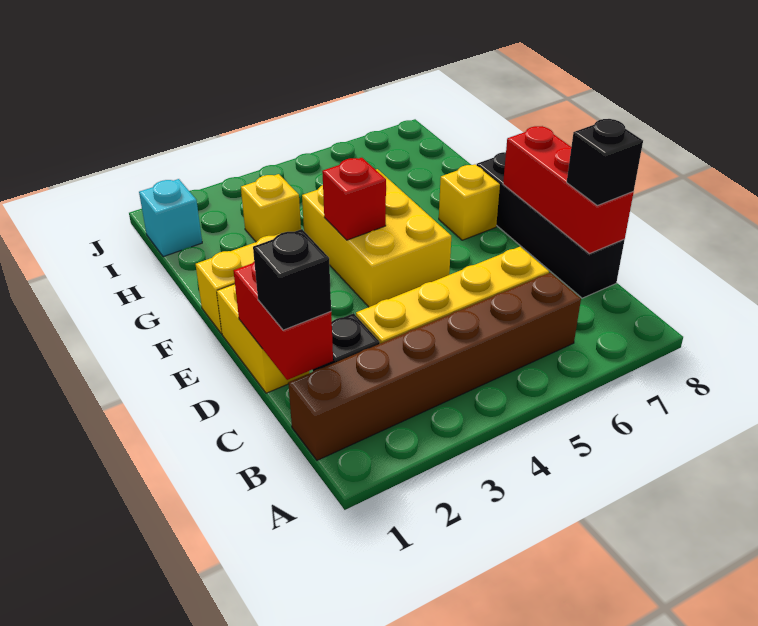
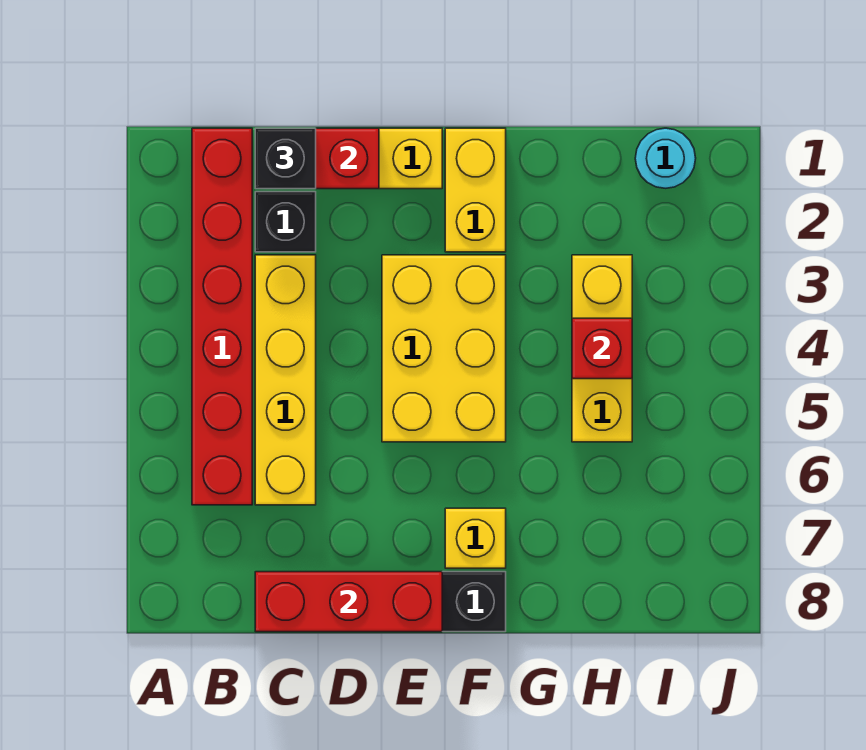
brown 1x6 brick [288,272,581,460] -> red 1x6 brick [192,128,252,505]
black 1x1 brick [567,119,643,206] -> none
yellow 2x3 brick [302,169,451,307] -> yellow 2x3 brick turned to [382,255,506,442]
red 1x1 brick [322,158,386,240] -> red 1x1 brick moved to [572,318,632,379]
yellow 1x1 brick [241,174,301,242] -> yellow 1x3 brick [572,255,632,442]
cyan 1x1 brick [139,179,202,257] -> cyan 1x1 round brick [635,128,696,188]

